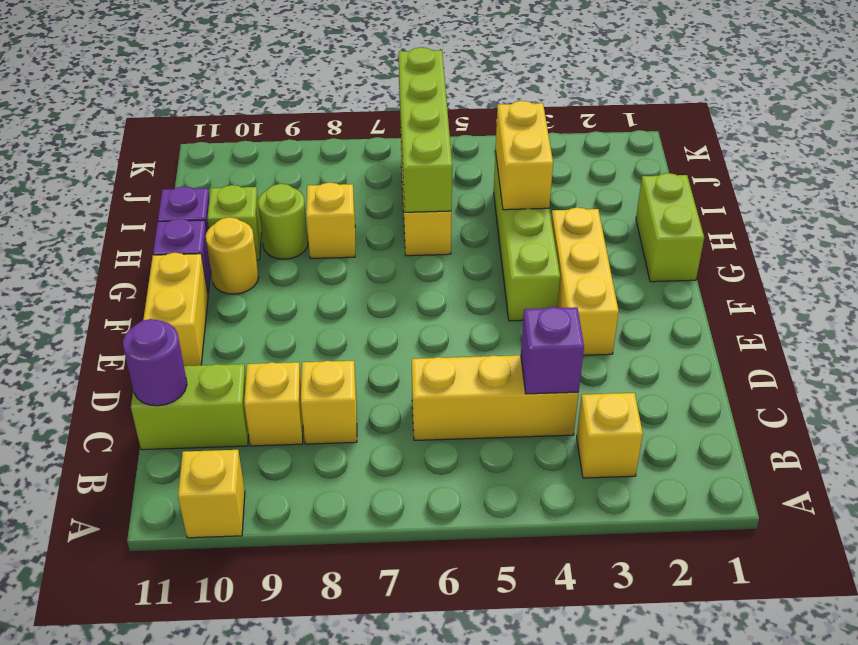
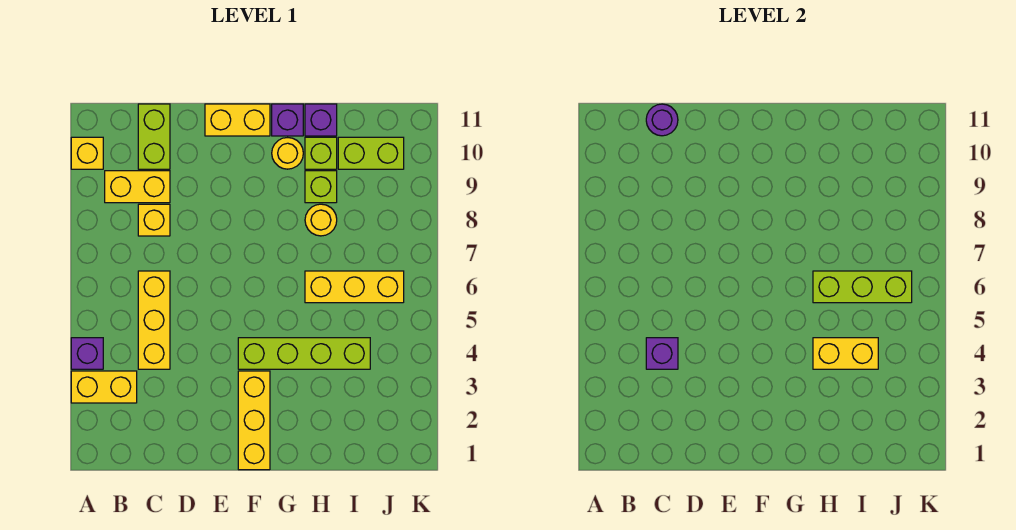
none -> purple 1x1 brick [71,338,103,369]
yellow 1x1 brick [577,393,643,478] -> yellow 1x2 brick [71,371,137,403]
yellow 1x1 brick [244,362,303,446] -> yellow 1x2 brick [105,171,170,203]
yellow 1x3 brick [551,207,619,355] -> yellow 1x3 brick turned to [238,371,270,470]
lime 1x2 brick [636,173,704,282] -> lime 1x2 brick moved to [338,137,404,169]
lime 1x4 brick [399,47,452,212] -> lime 1x3 brick [813,271,912,303]
yellow 1x1 brick [306,182,355,259] -> yellow 1x1 round brick [305,204,337,236]
lime 1x1 round brick [258,184,308,259] -> lime 1x1 brick [305,171,337,203]

